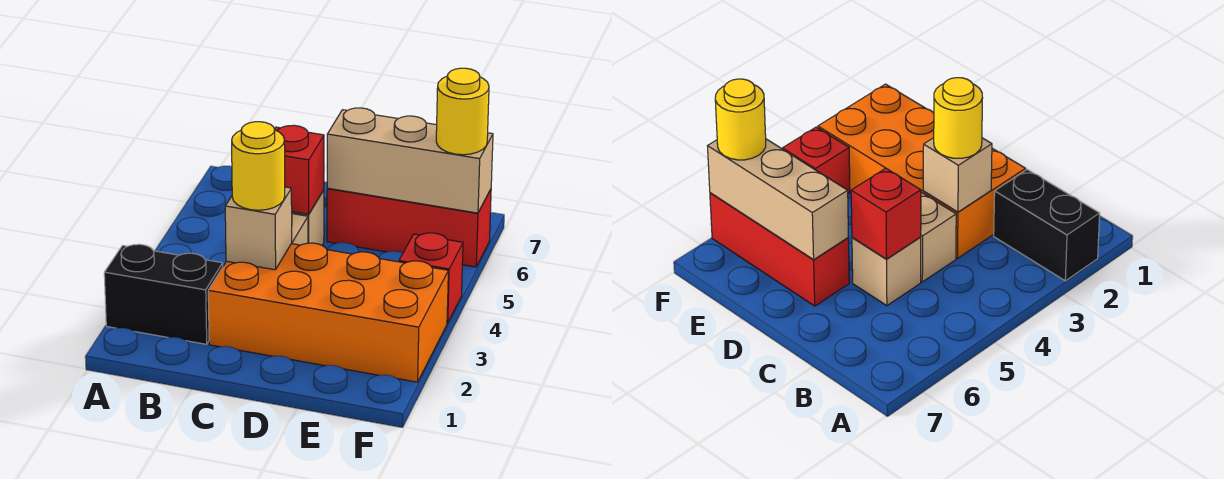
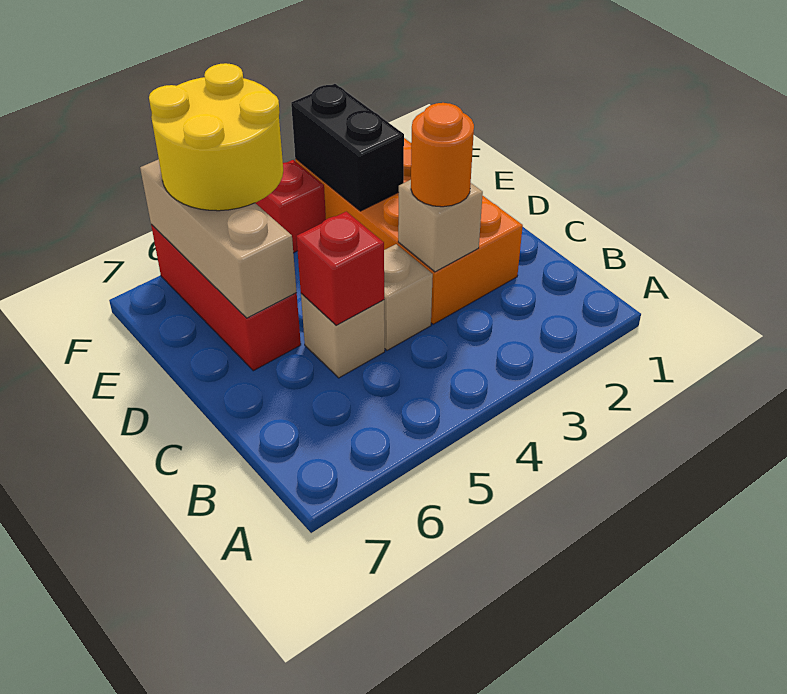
black 1x2 brick [104,244,223,344] -> black 1x2 brick moved to [291,84,404,211]
yellow 1x1 round brick [232,122,285,210] -> orange 1x1 round brick [411,103,474,207]
yellow 1x1 round brick [436,68,489,155] -> yellow 2x2 round brick [149,63,283,211]

